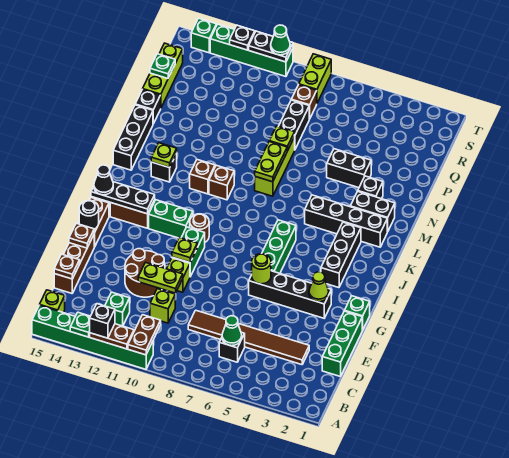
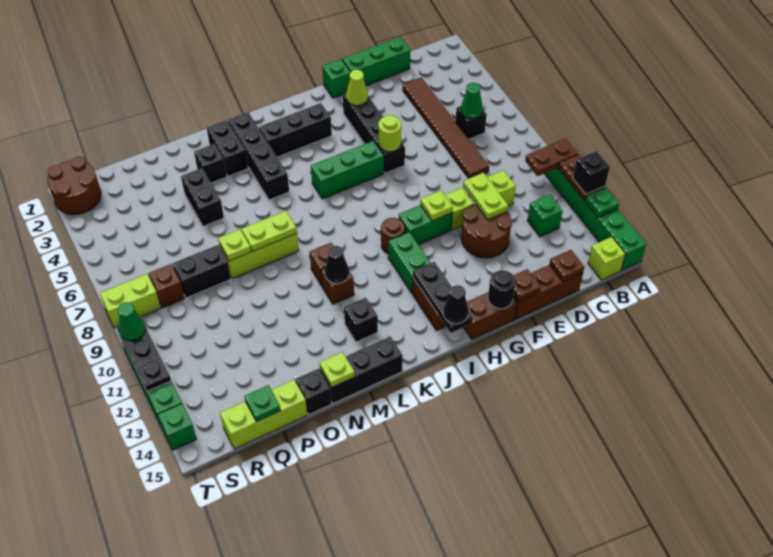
none -> black 1x1 cone [325,246,349,283]
lime 1x1 plate [151,143,177,168] -> lime 1x1 plate moved to [320,352,355,388]
none -> brown 2x2 round brick [48,157,101,214]

